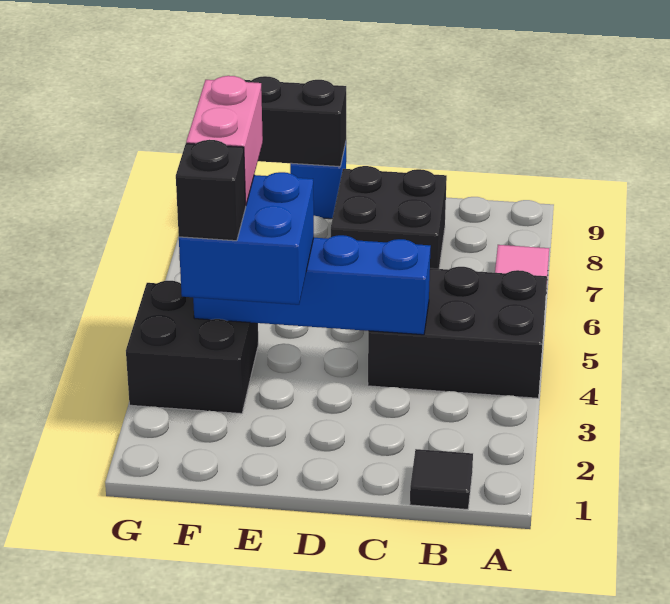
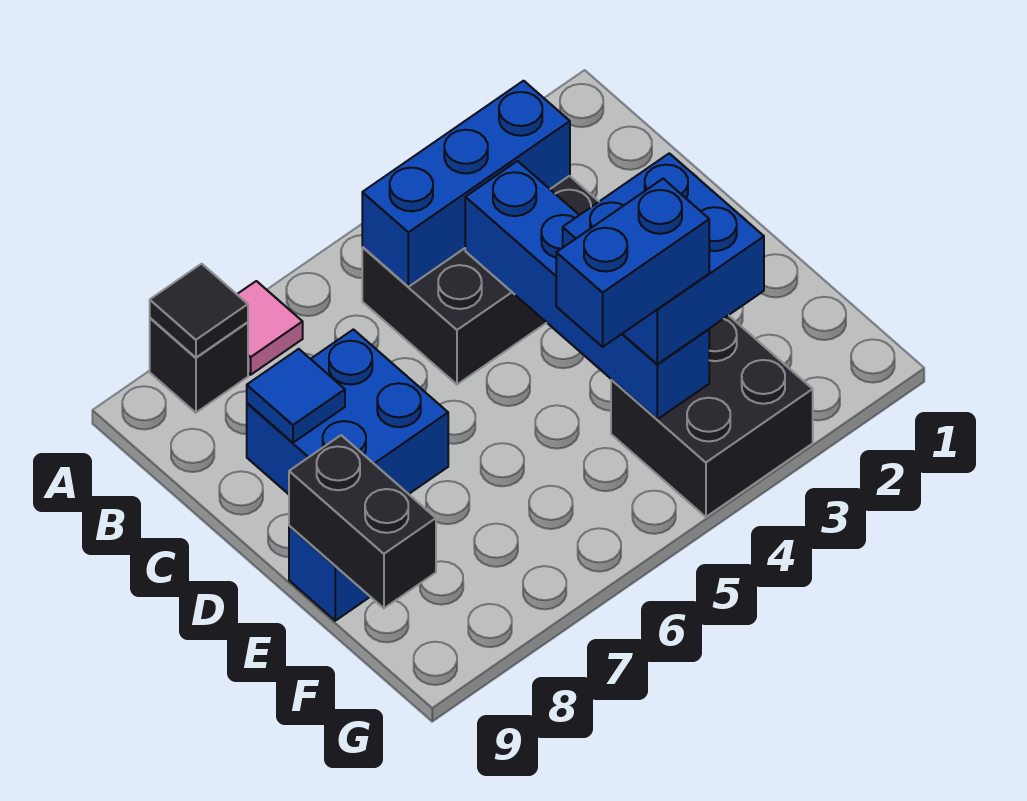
black 2x3 brick [368,267,547,398] -> black 2x3 brick turned to [362,176,599,384]
black 1x1 tile [410,449,473,509] -> black 1x1 tile moved to [150,264,248,358]
none -> blue 1x3 brick [362,81,570,287]
black 2x2 brick [331,166,447,269] -> blue 2x2 brick [247,329,448,494]
none -> blue 1x1 tile [247,349,345,443]
black 1x1 brick [176,140,246,241] -> black 1x1 brick moved to [150,318,248,413]
pink 1x2 brick [186,76,263,205] -> blue 1x2 brick [556,179,709,347]

